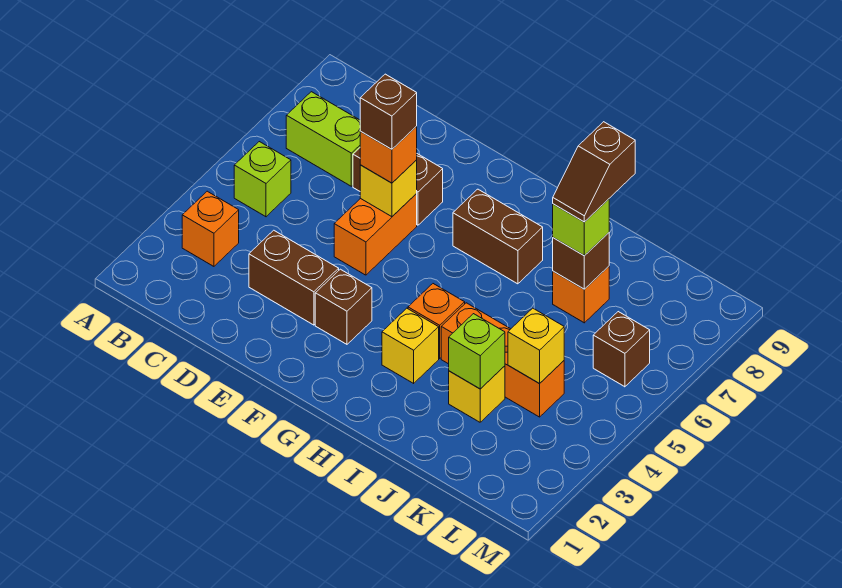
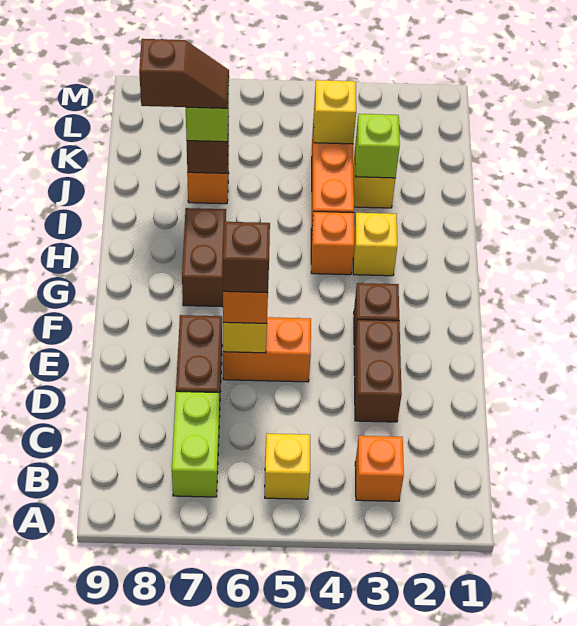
lime 1x1 brick [234,142,291,217] -> yellow 1x1 brick [265,433,310,499]
brown 1x1 brick [593,312,650,387] -> none

